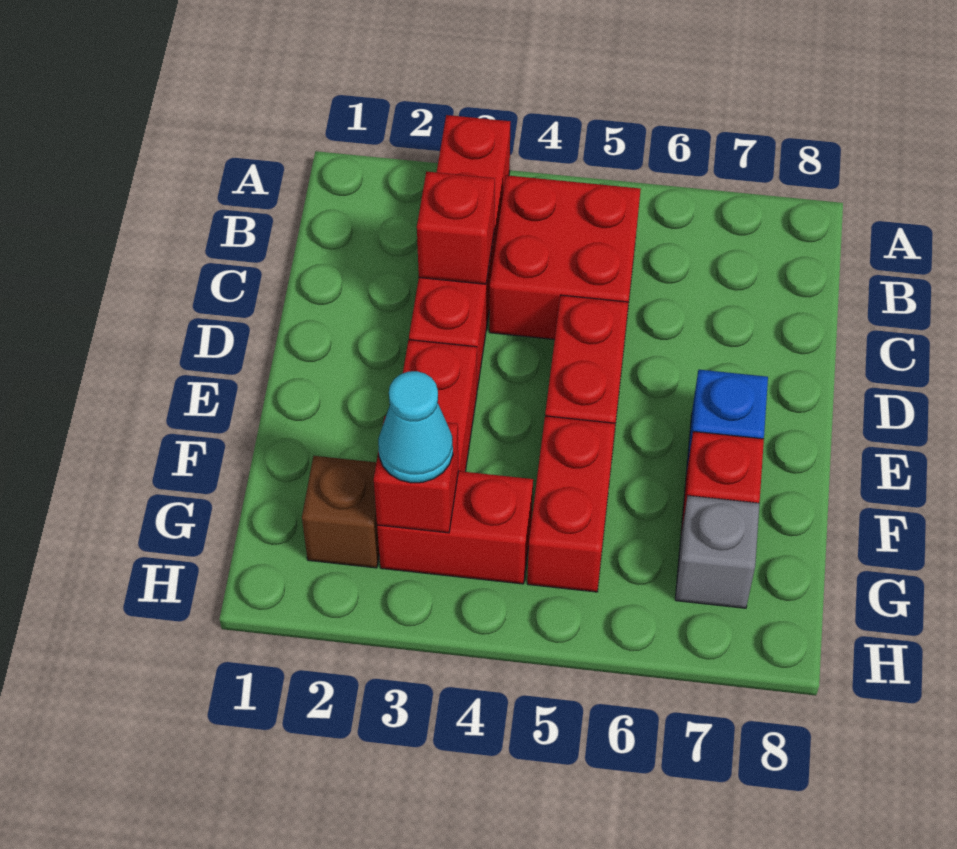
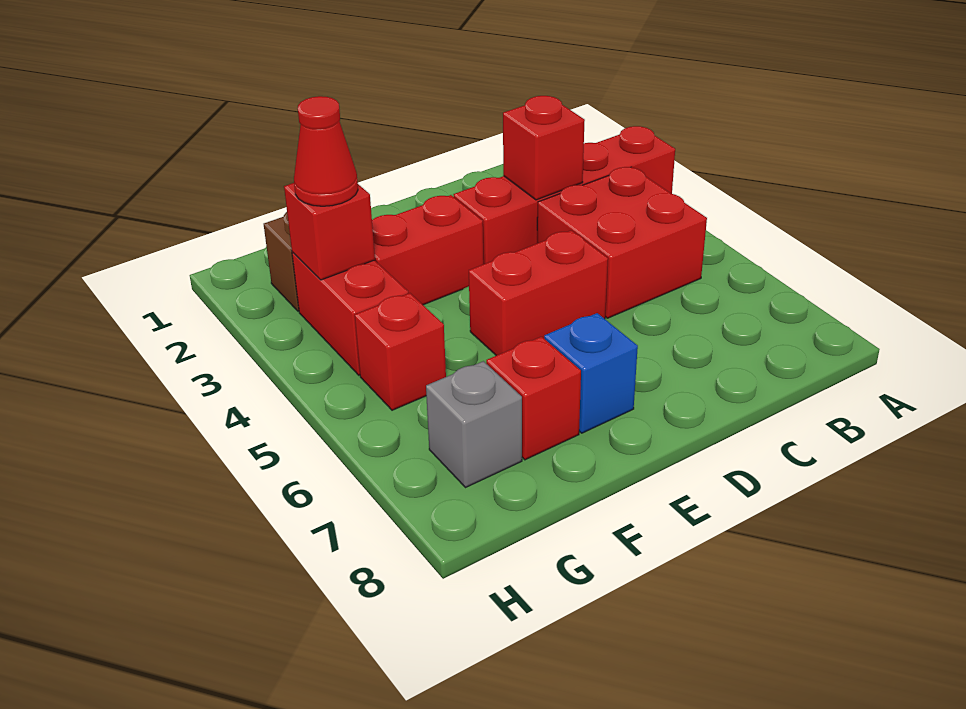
red 1x2 brick [527,416,615,592] -> red 1x1 brick [355,293,446,410]
cyan 1x1 cone [378,371,453,483] -> red 1x1 cone [294,96,358,206]

